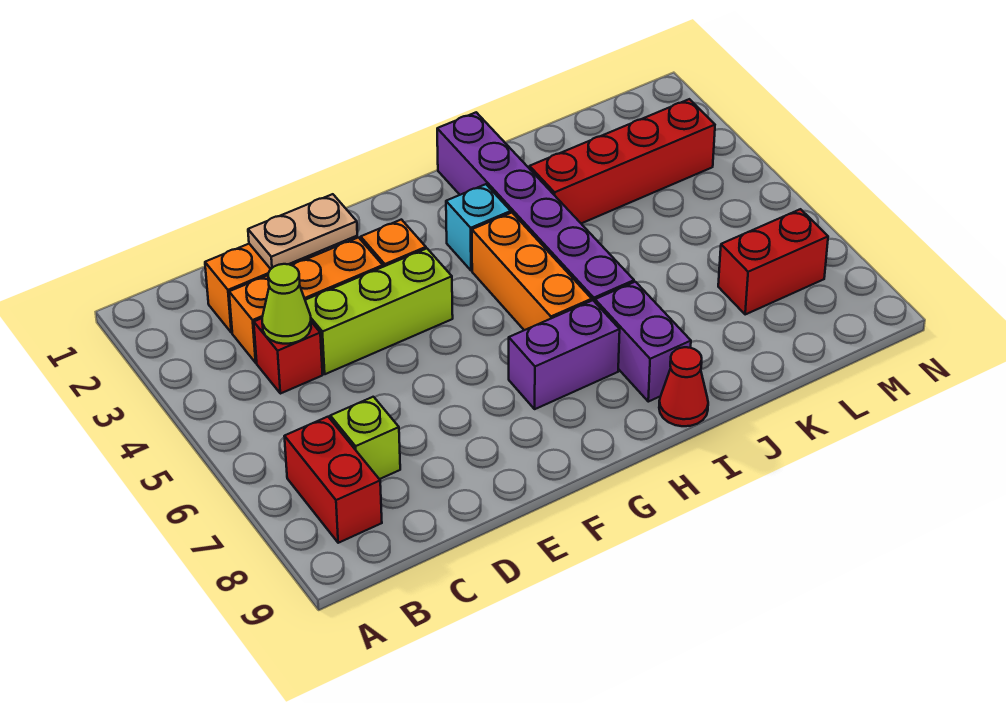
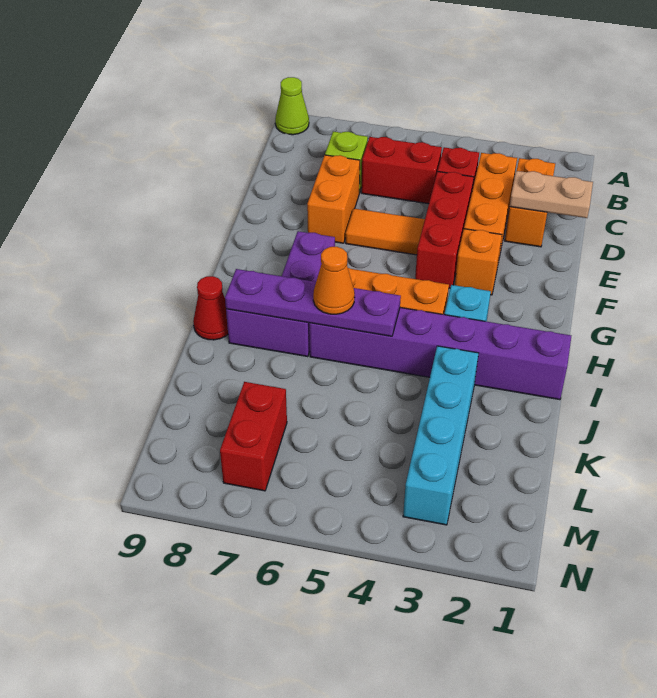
red 1x2 brick [284,417,382,543] -> red 1x2 brick moved to [361,137,442,204]
lime 1x1 cone [262,264,311,344] -> lime 1x1 cone moved to [275,77,309,135]
tan 1x2 plate [248,194,357,269] -> tan 1x2 plate turned to [510,171,593,218]
lime 1x3 brick [305,249,453,374] -> red 1x3 brick [415,172,474,288]
none -> orange 1x2 brick [307,155,360,243]
none -> orange 1x2 tile [346,209,425,255]
none -> purple 1x4 plate [225,269,401,336]
none -> orange 1x1 cone [313,247,355,314]
red 1x4 brick [530,99,715,223] -> cyan 1x4 brick [403,346,479,525]

